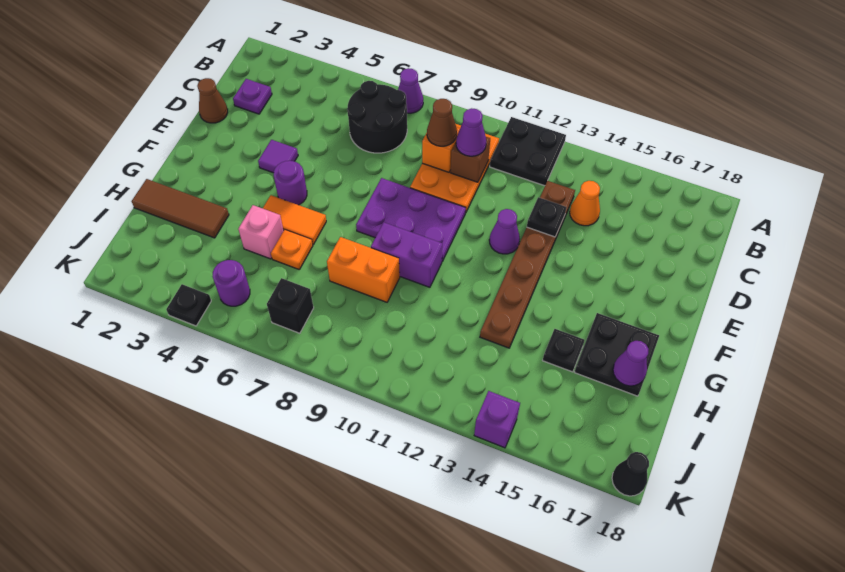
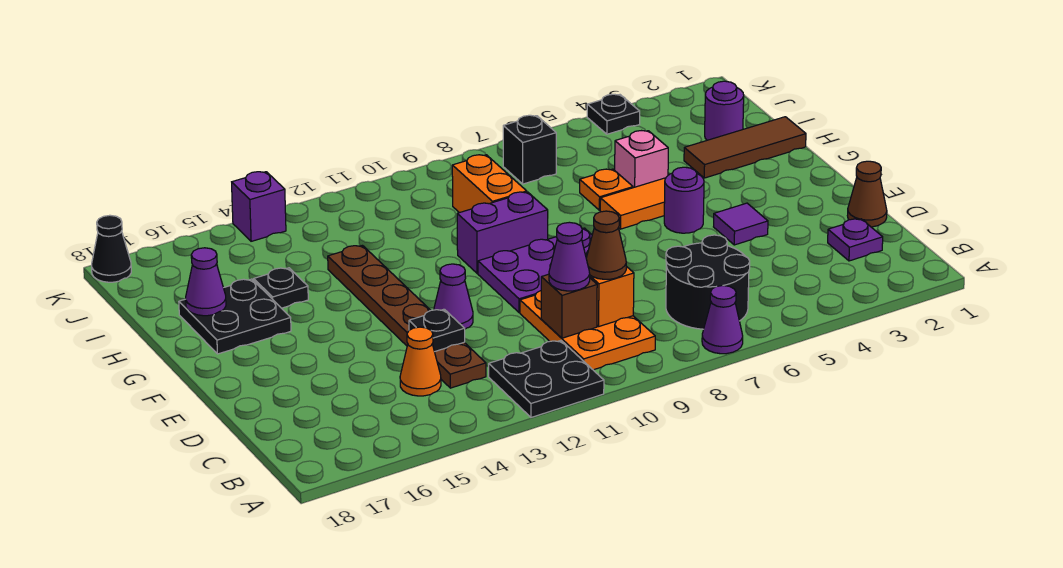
orange 1x2 brick [327,237,400,302] -> orange 1x2 brick turned to [452,155,527,213]
purple 1x1 round brick [213,260,250,306] -> purple 1x1 round brick moved to [705,81,744,140]

